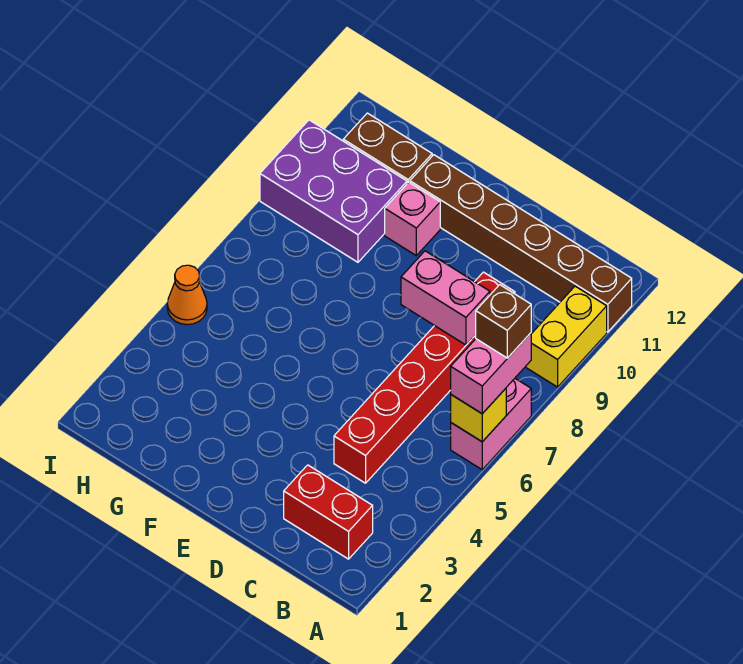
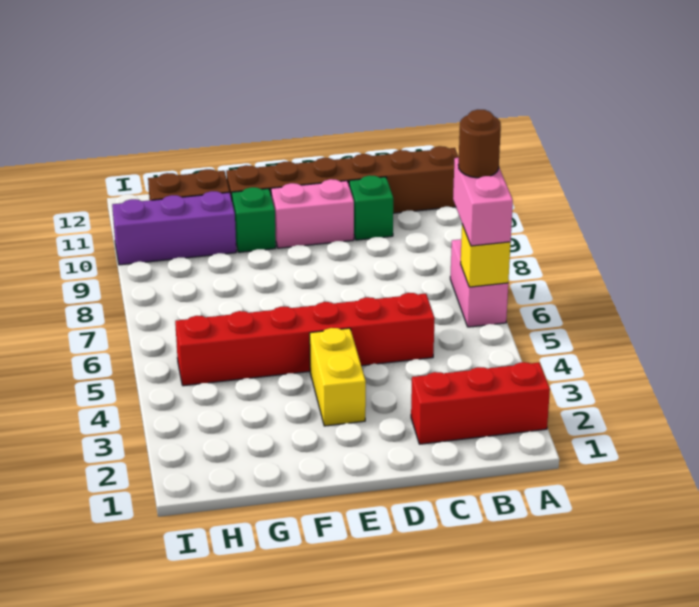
brown 1x1 brick [476,285,531,358] -> brown 1x1 round brick [458,110,501,178]
yellow 1x2 brick [526,286,607,387] -> yellow 1x2 brick moved to [310,328,366,426]
red 1x2 brick [284,465,373,559] -> red 1x3 brick [411,362,550,444]
red 1x6 brick [334,272,515,483] -> red 1x6 brick turned to [175,293,435,386]
pink 1x2 brick [401,251,490,345] -> pink 1x2 brick moved to [271,179,354,248]
none -> green 1x1 brick [349,175,393,240]
pink 1x1 brick [385,182,440,255] -> green 1x1 brick [232,187,276,252]
purple 2x3 brick [260,120,407,262] -> purple 1x3 brick [112,191,236,265]
orange 1x1 cone [167,265,207,325] -> none

